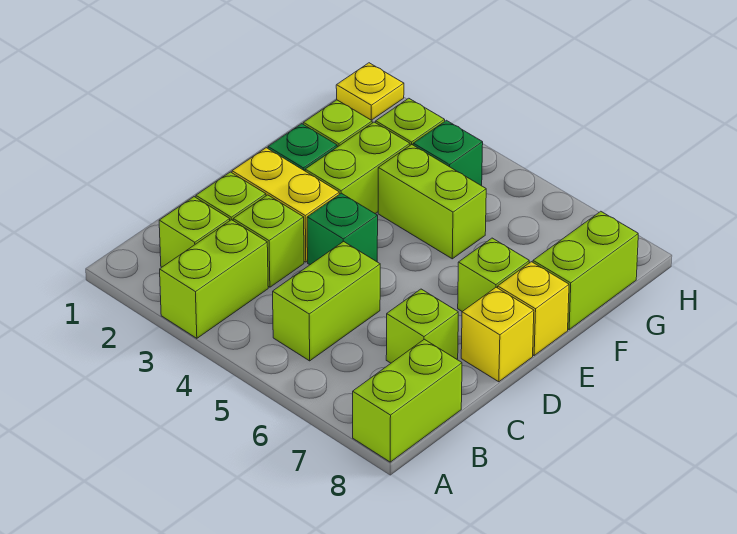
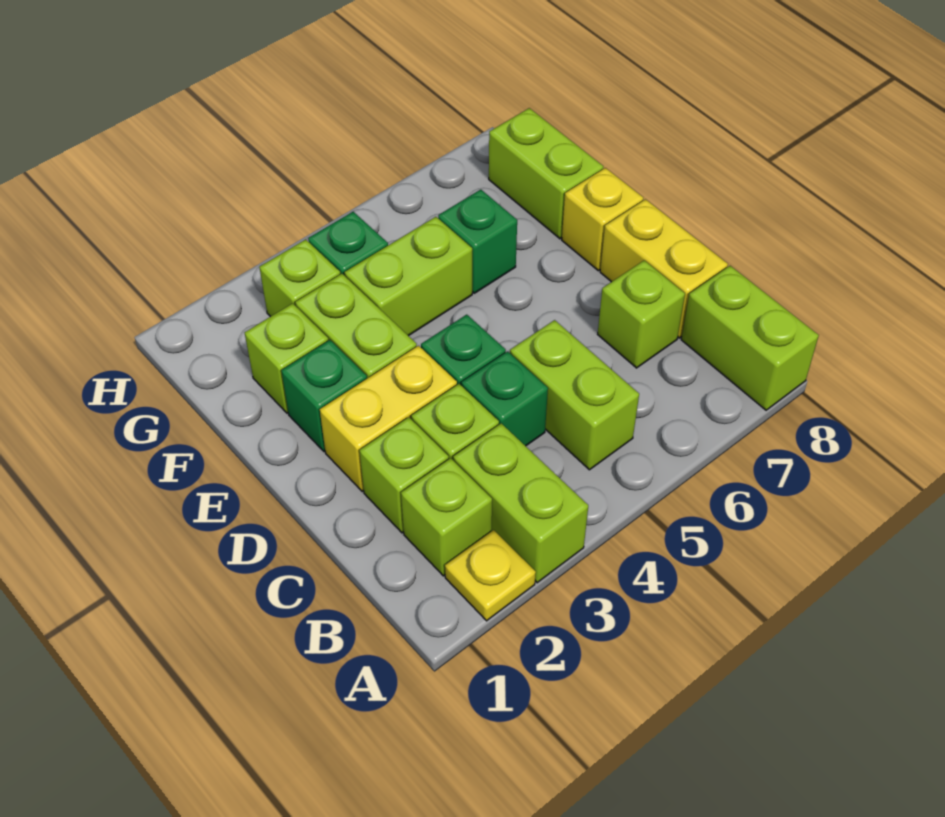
none -> green 1x1 brick [461,351,548,446]
yellow 1x1 brick [461,287,534,382] -> yellow 1x2 brick [600,199,728,338]
lime 1x1 brick [458,238,529,312] -> none
none -> green 1x1 brick [438,190,517,293]
yellow 1x1 plate [336,63,404,120] -> yellow 1x1 plate moved to [445,530,536,621]

